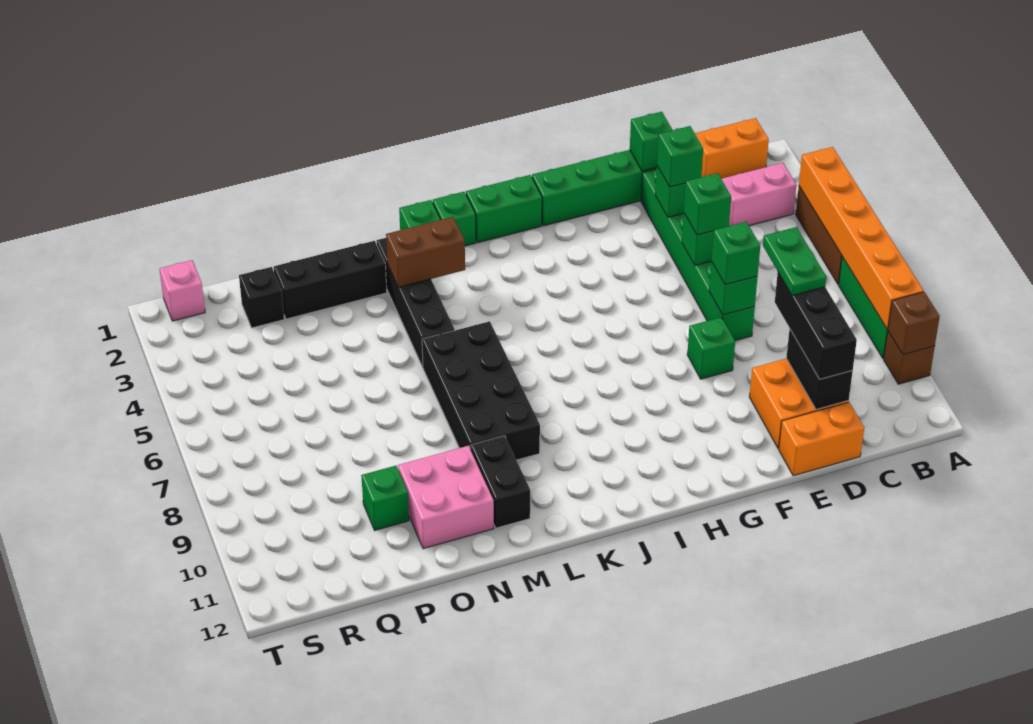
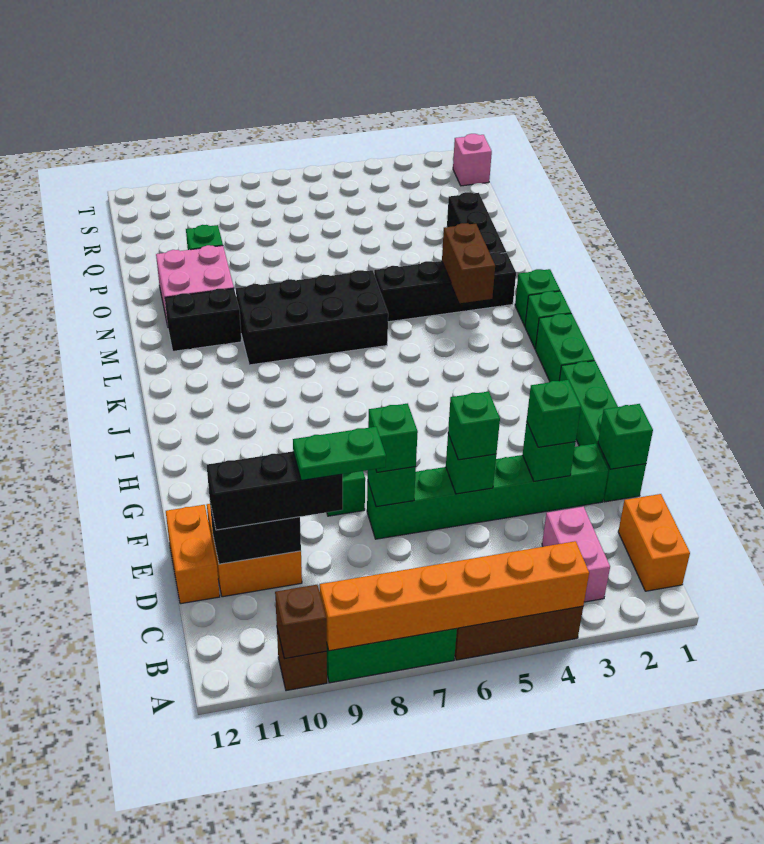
black 1x1 brick [239,267,284,328] -> none

